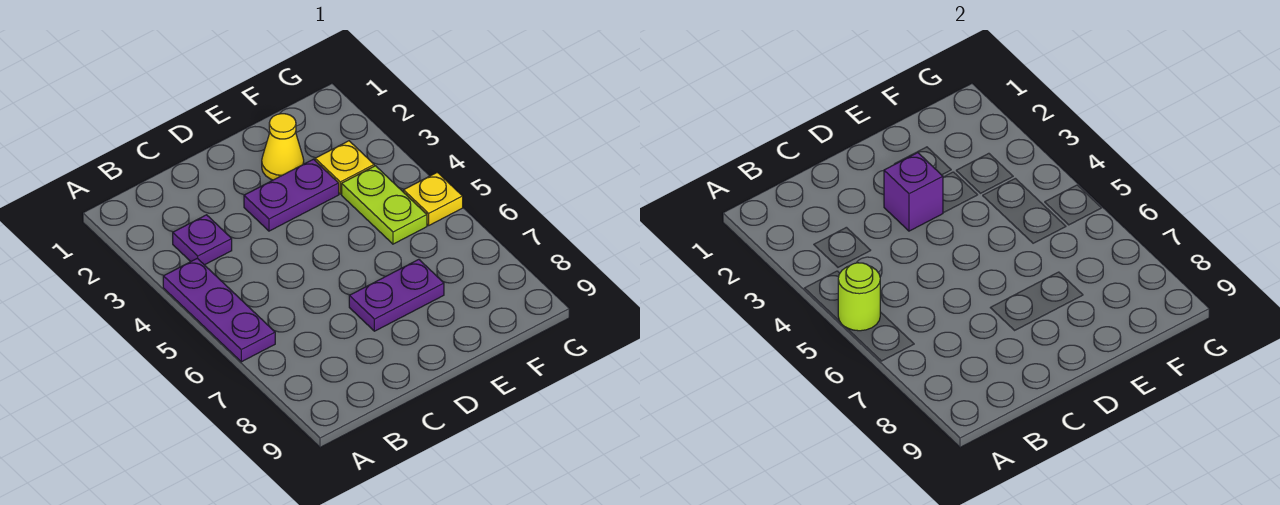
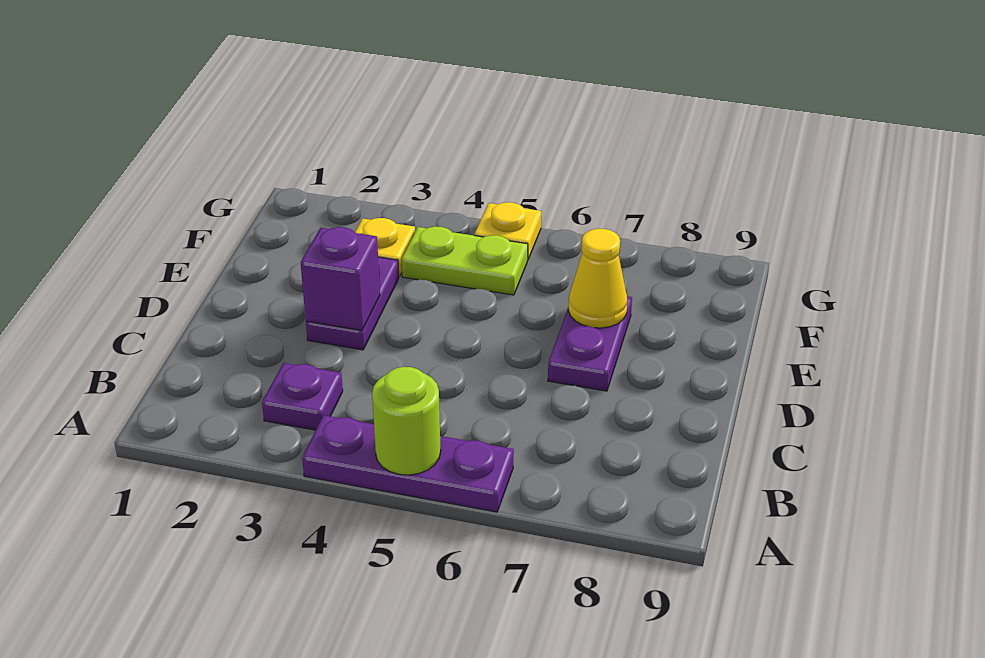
yellow 1x1 cone [262,114,304,180] -> yellow 1x1 cone moved to [568,229,627,328]

